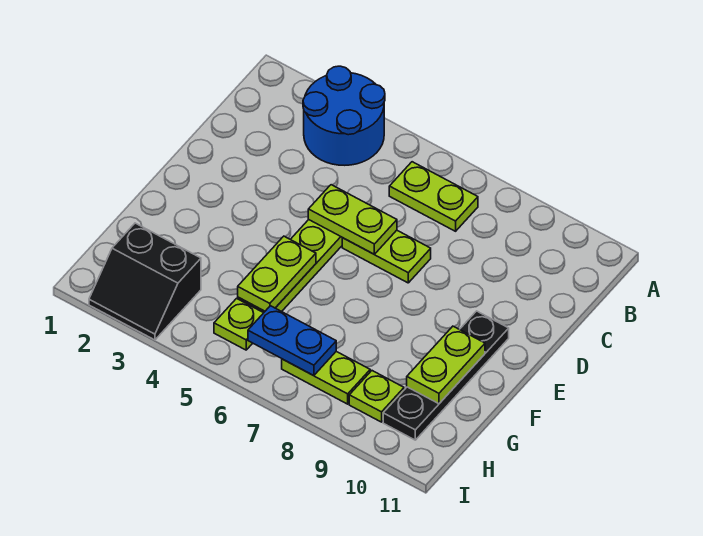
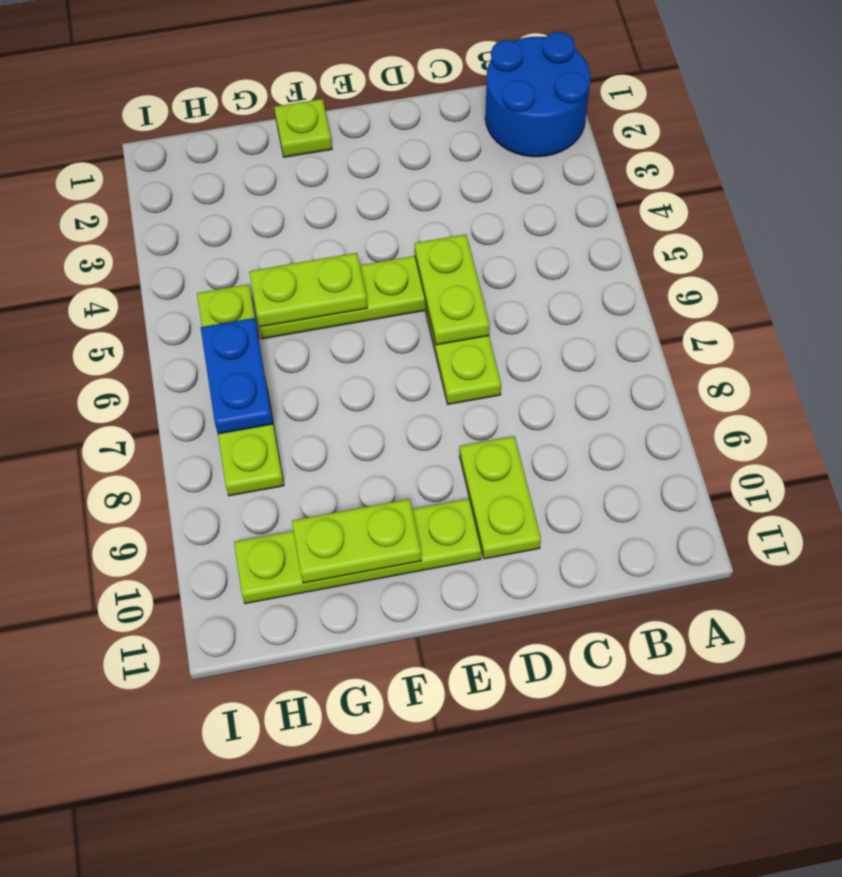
blue 2x2 round brick [303,66,385,165] -> blue 2x2 round brick moved to [485,32,590,157]
lime 1x2 plate [389,162,478,231] -> lime 1x2 plate moved to [460,436,541,559]
black 1x4 plate [383,311,509,440] -> lime 1x4 plate [234,499,481,604]
black 2x2 slope [89,223,201,340] -> none
lime 1x1 plate [349,371,404,422] -> lime 1x1 plate moved to [274,99,332,157]

